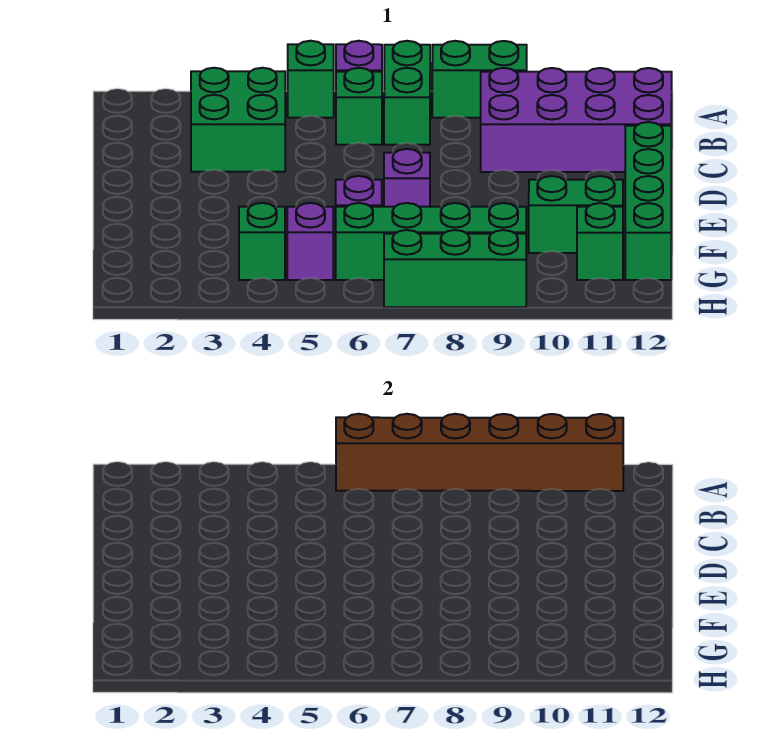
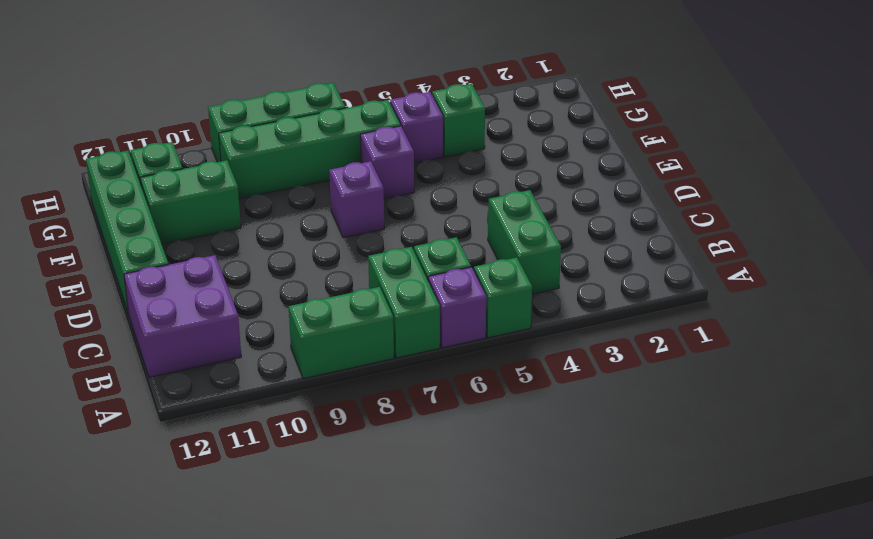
brown 1x6 brick [336,414,623,491] -> none
green 2x2 brick [191,68,285,172] -> green 1x2 brick [488,190,561,294]
purple 2x4 brick [481,68,672,172] -> purple 2x2 brick [124,255,241,377]

